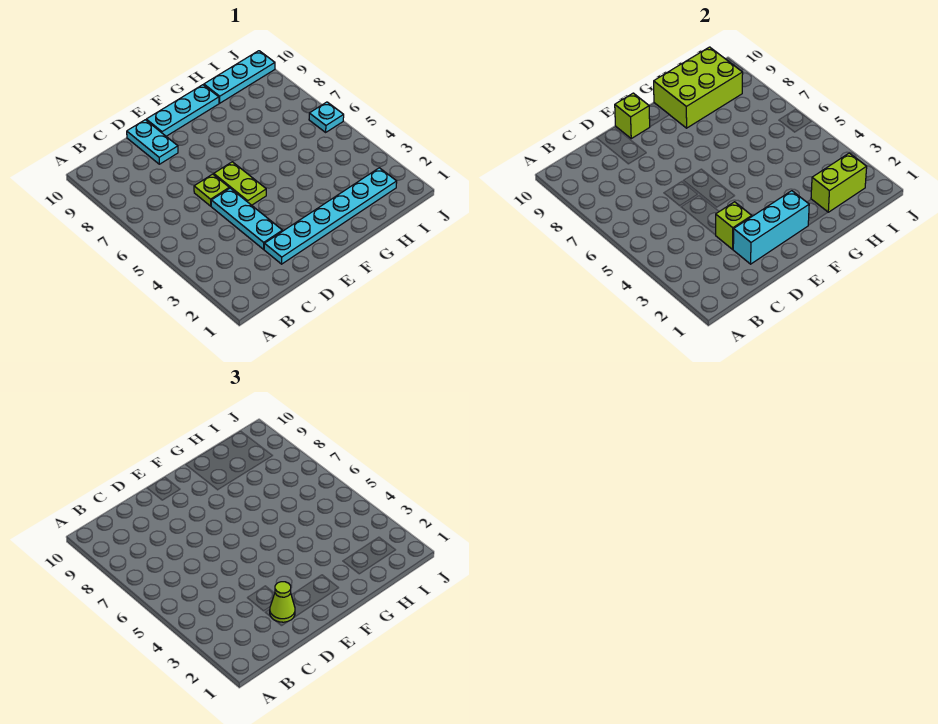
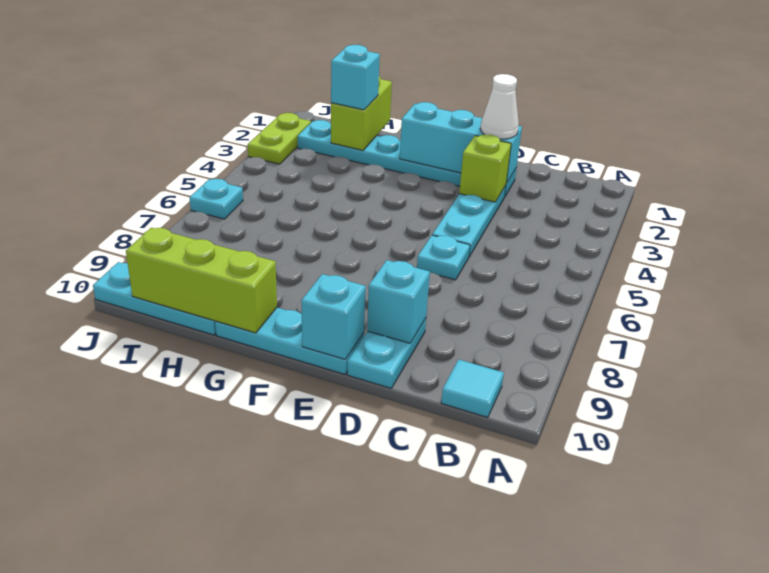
none -> cyan 1x1 tile [441,360,504,417]
lime 1x1 cone [270,582,295,622] -> white 1x1 cone [480,74,519,139]
lime 1x1 plate [194,174,229,206] -> cyan 1x1 plate [417,235,470,280]
none -> cyan 1x1 brick [367,260,430,343]
lime 1x2 plate [214,162,266,205] -> lime 1x2 plate moved to [248,113,311,164]
lime 1x1 brick [615,93,650,138] -> cyan 1x1 brick [301,274,366,360]
lime 2x3 brick [654,47,743,128] -> lime 1x3 brick [126,228,277,333]
lime 1x2 brick [811,153,867,212] -> lime 1x2 brick turned to [331,76,392,150]
none -> cyan 1x1 brick [331,45,380,110]

